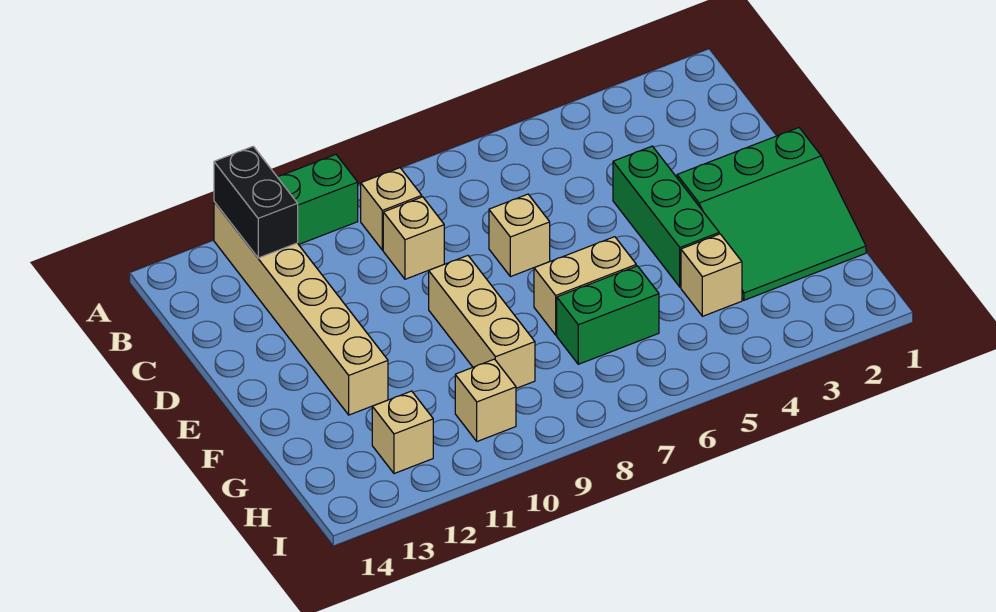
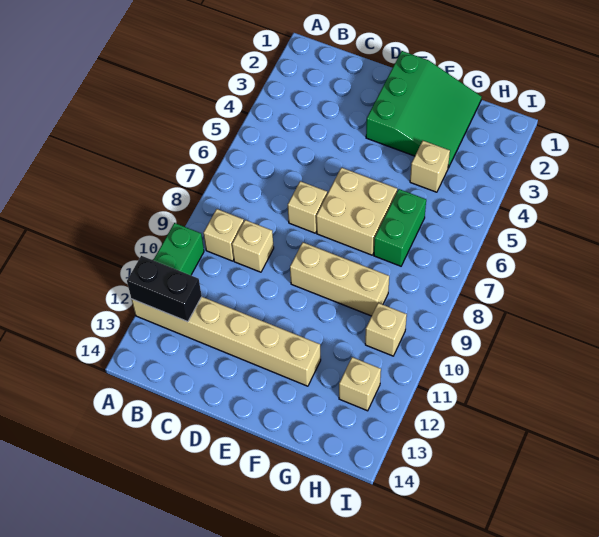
green 1x3 brick [613,146,719,287] -> none
tan 1x2 brick [534,237,636,335] -> tan 2x2 brick [316,167,397,255]

